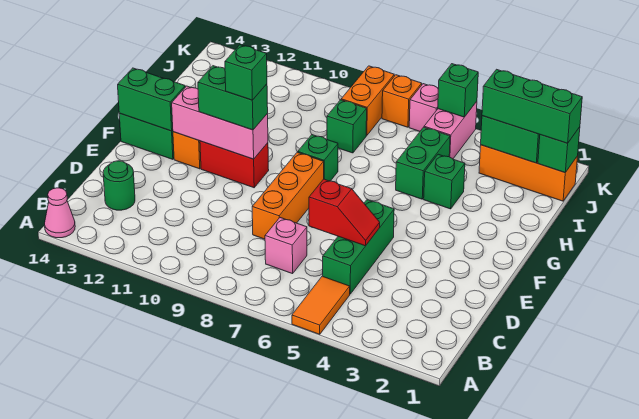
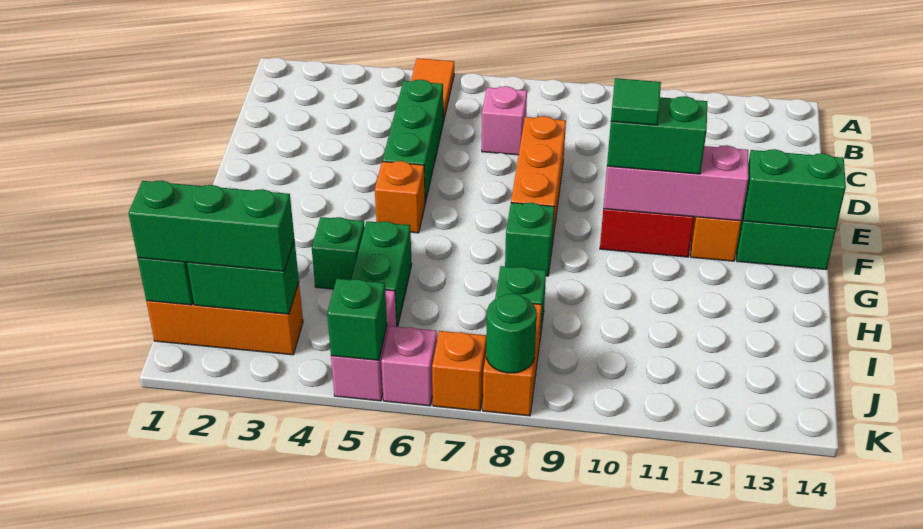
pink 1x1 cone [45,188,75,238] -> none
green 1x1 round brick [103,161,135,210] -> green 1x1 round brick moved to [486,294,537,373]
red 1x2 slope [309,179,380,246] -> none
none -> orange 1x1 brick [375,161,425,233]
green 1x1 brick [225,45,267,100] -> green 1x1 tile [611,78,661,125]

